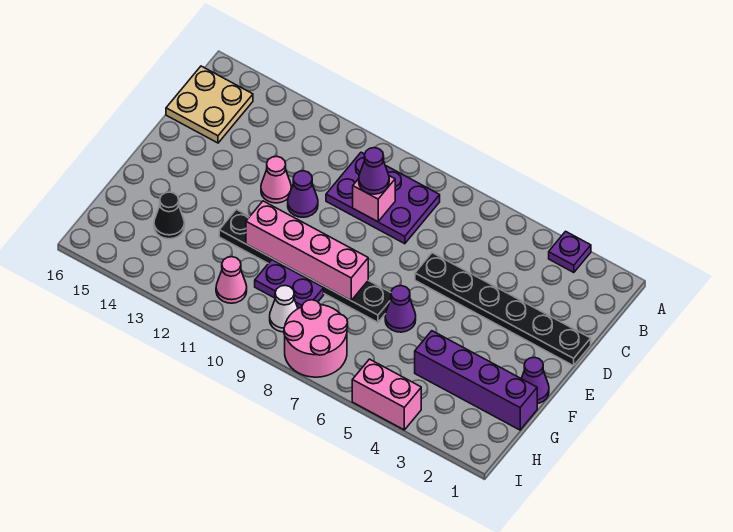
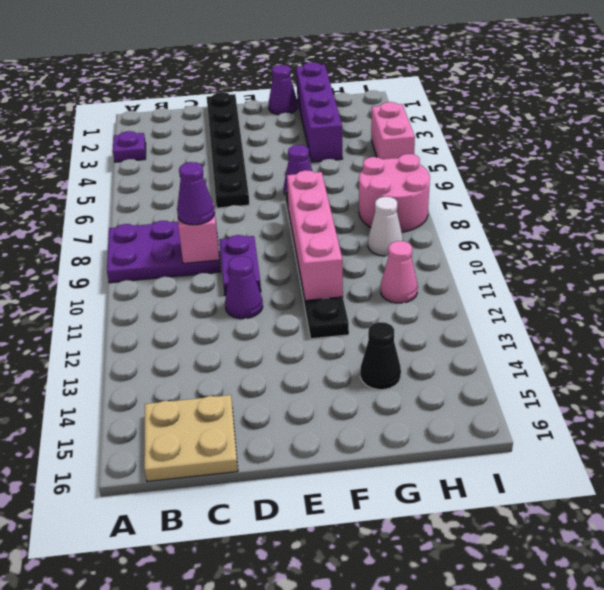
purple 2x3 plate [326,152,440,244] -> purple 2x3 plate turned to [107,219,221,283]
pink 1x1 cone [261,156,291,203] -> none
purple 1x2 plate [255,260,324,309] -> purple 1x2 plate moved to [219,235,261,295]

